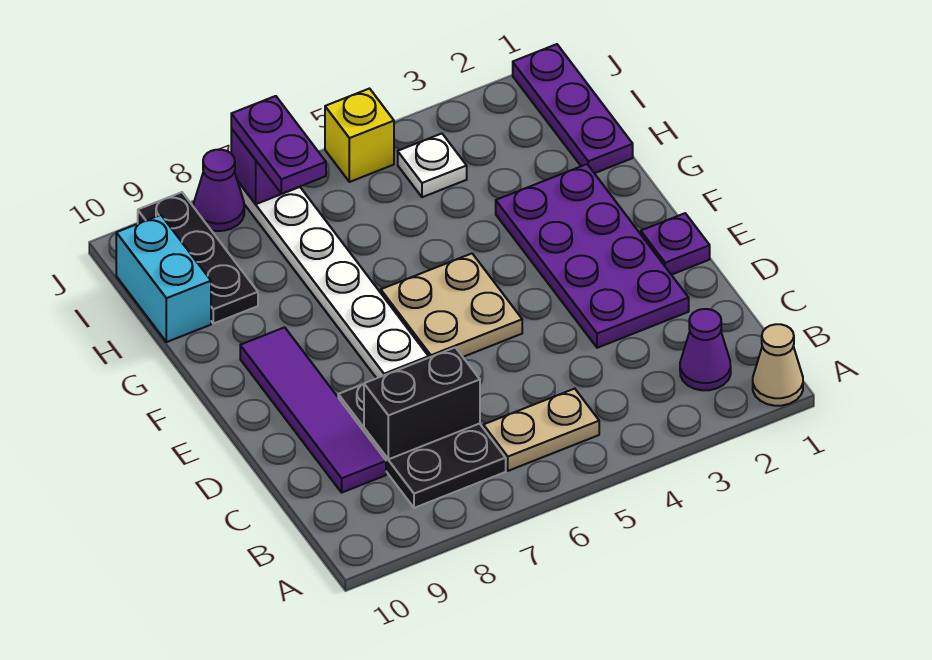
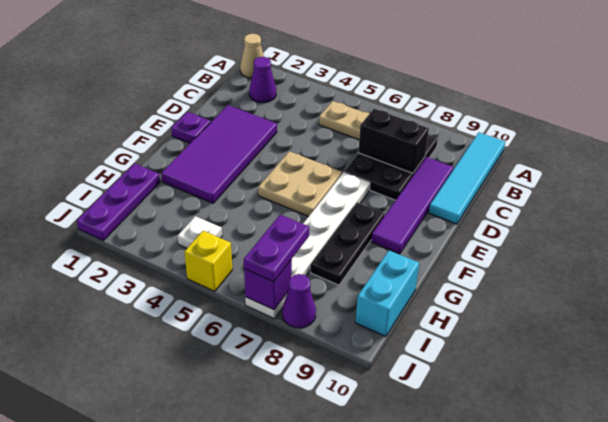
none -> cyan 1x4 tile [429,132,505,224]
purple 2x4 plate [496,164,689,348] -> purple 2x4 tile [161,105,277,203]
black 1x3 plate [138,192,258,324] -> black 1x3 plate moved to [311,203,385,285]

